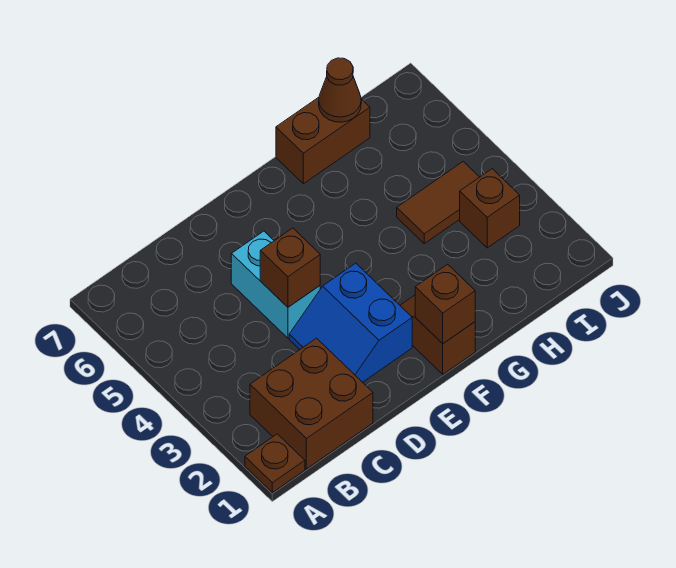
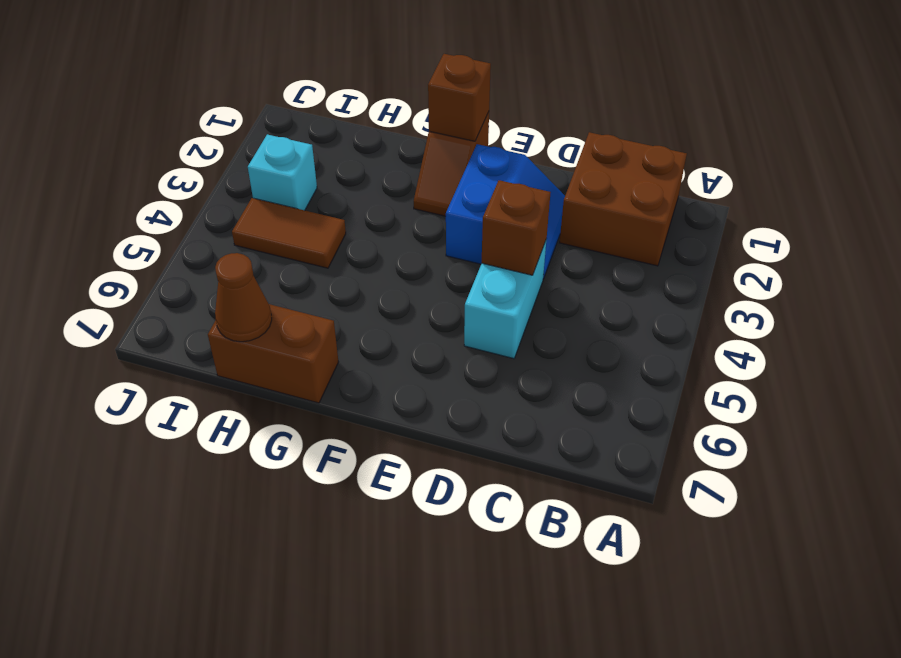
brown 1x1 plate [245,434,305,493] -> none
brown 1x1 brick [460,169,520,248] -> cyan 1x1 brick [248,134,317,210]

